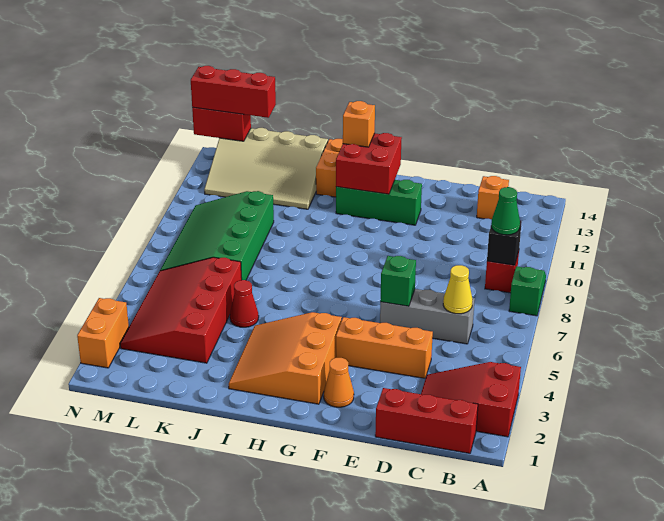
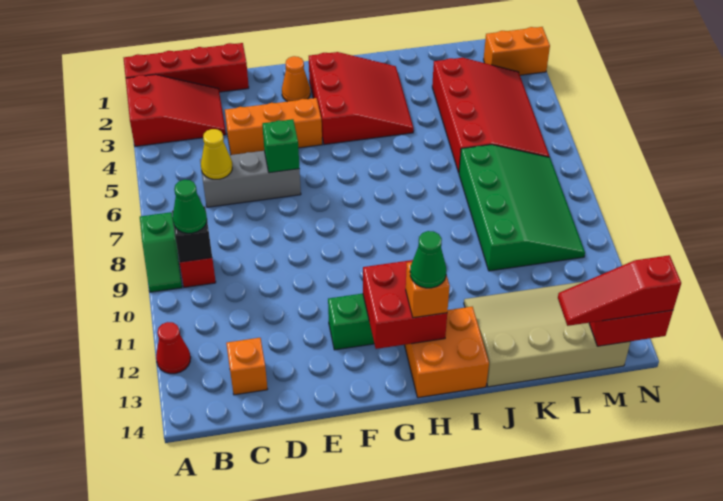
red 1x3 brick [375,388,478,453] -> red 1x4 brick [124,43,249,92]
orange 3x3 slope [229,312,342,404] -> red 3x3 slope [309,52,414,145]
none -> green 1x1 cone [410,231,446,288]
red 1x1 cone [230,280,259,327] -> red 1x1 cone moved to [156,322,191,374]
red 1x3 brick [191,66,276,118] -> red 1x3 slope [558,255,681,326]
orange 1x2 brick [77,298,129,368] -> orange 1x2 brick turned to [484,27,550,75]

